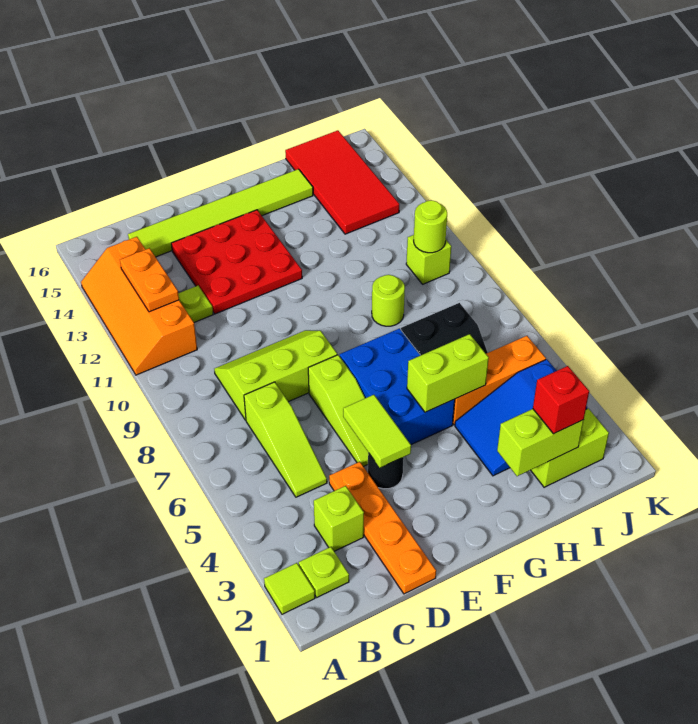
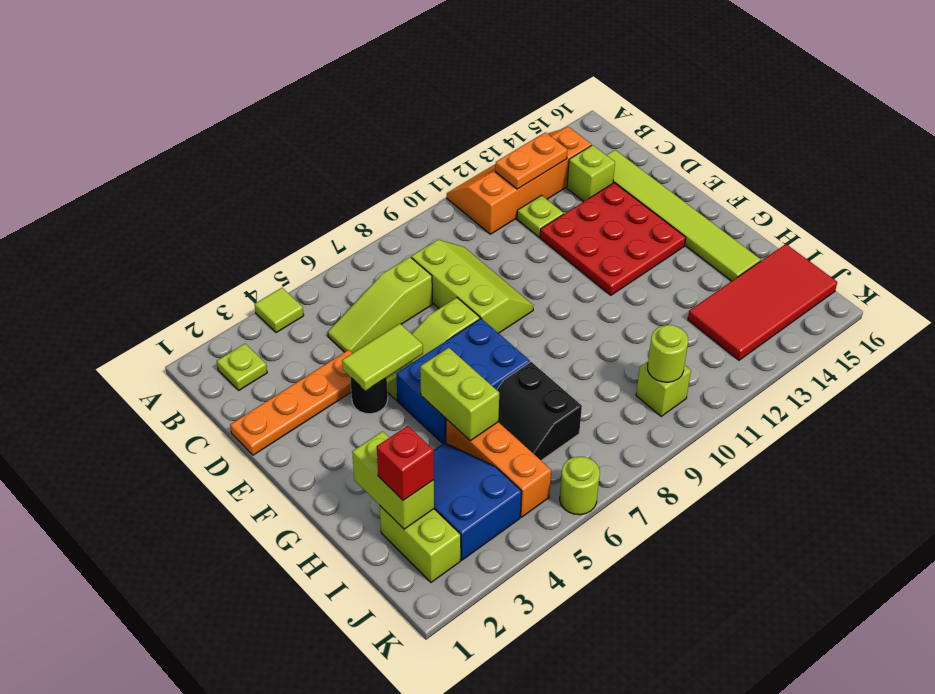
lime 1x1 tile [264,563,315,614] -> lime 1x1 tile moved to [255,288,304,333]
lime 1x1 brick [314,486,364,551] -> lime 1x1 brick moved to [567,145,615,201]
lime 1x1 round brick [372,275,405,326] -> lime 1x1 round brick moved to [560,457,600,515]

